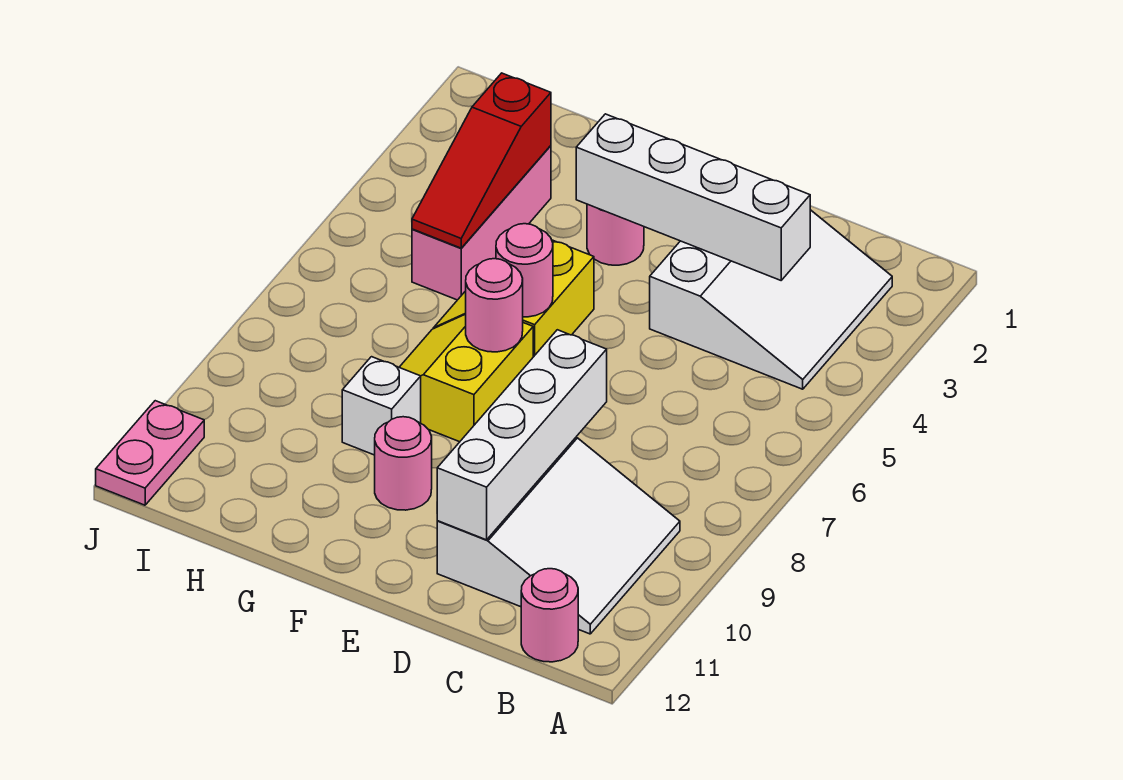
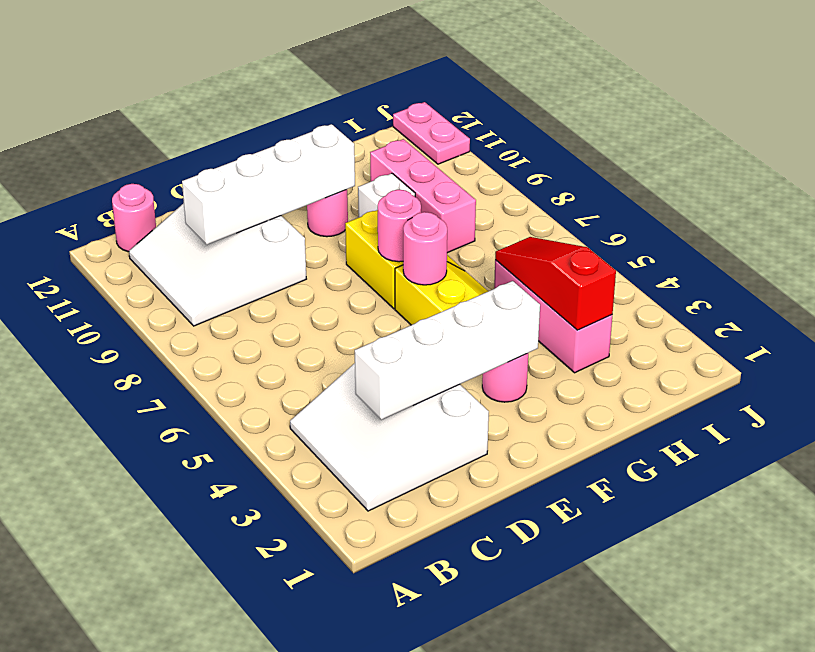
white 1x4 brick [437,330,607,540] -> white 1x4 brick turned to [182,124,355,245]
none -> pink 1x3 brick [370,139,476,253]

